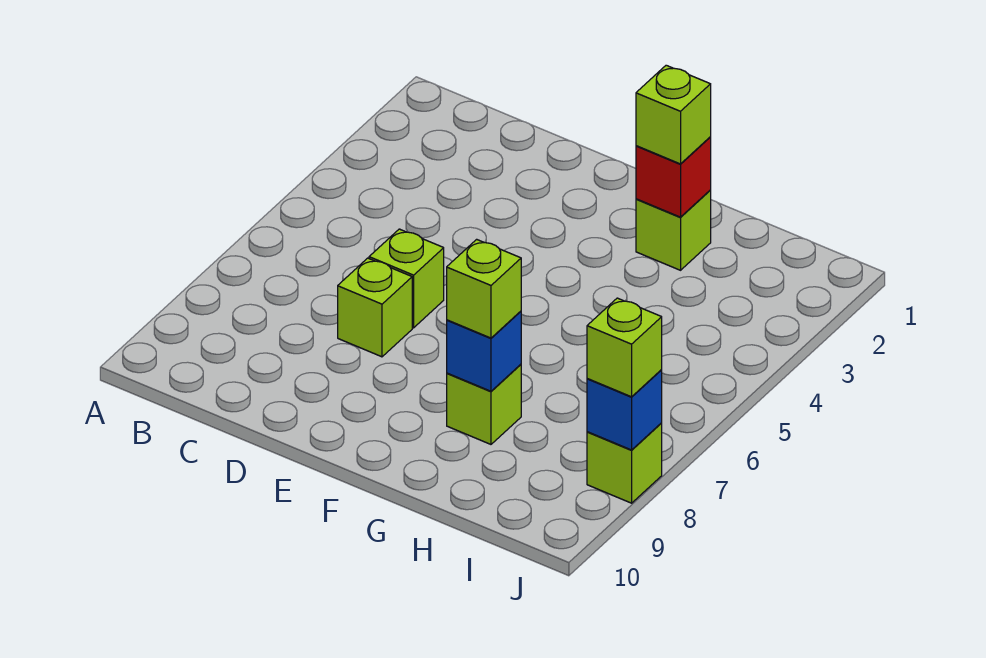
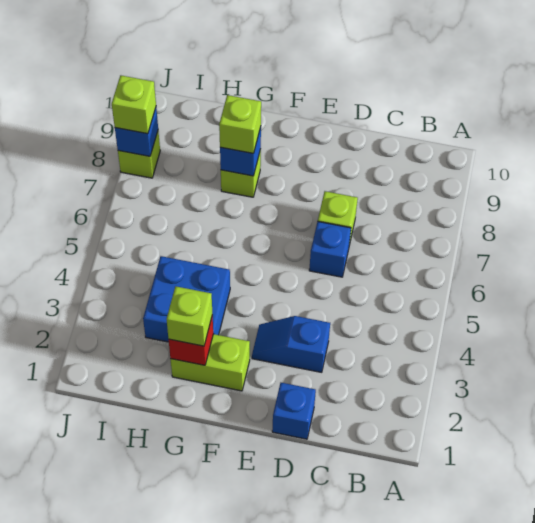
none -> blue 1x1 brick [272,383,316,439]
none -> blue 1x2 slope [252,316,330,372]
lime 1x1 brick [369,229,444,328] -> blue 1x1 brick [309,221,351,277]
lime 1x1 brick [636,191,711,270] -> lime 1x2 brick [171,334,250,391]
none -> blue 2x2 brick [143,256,230,342]

